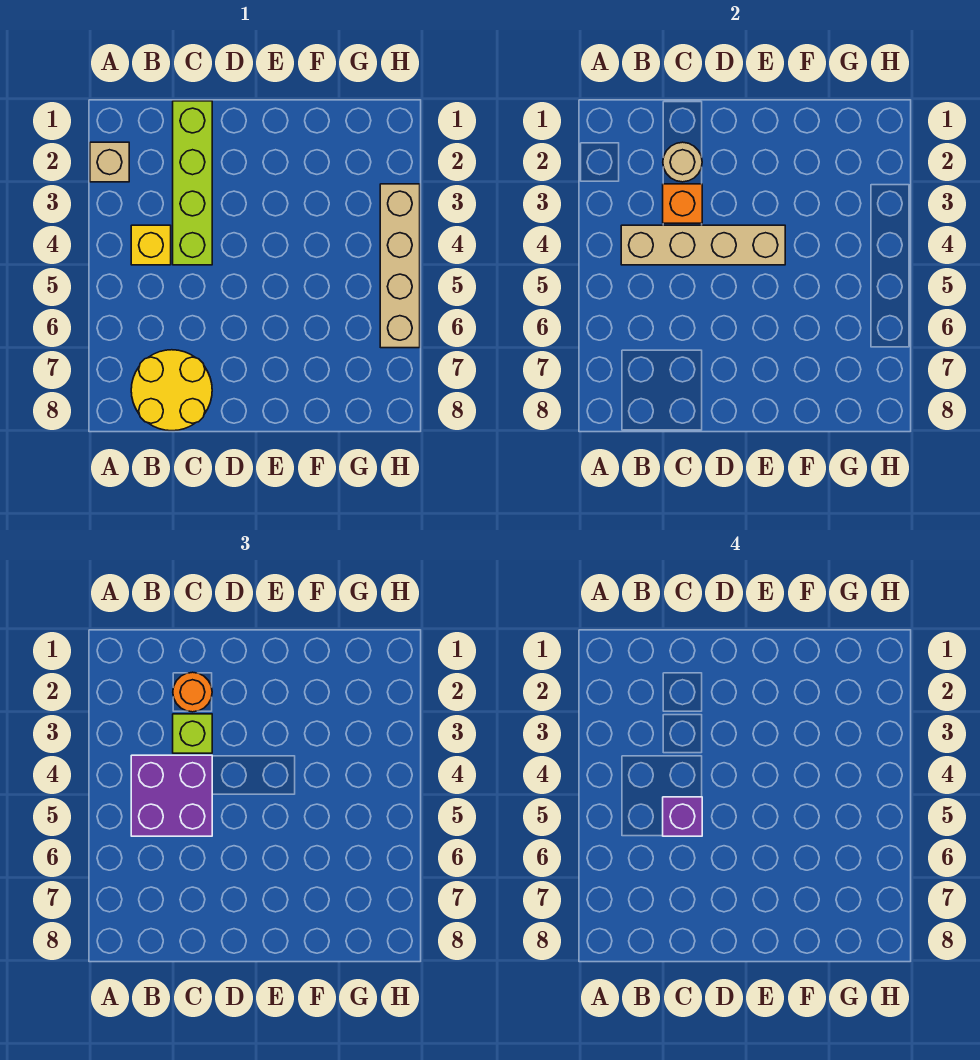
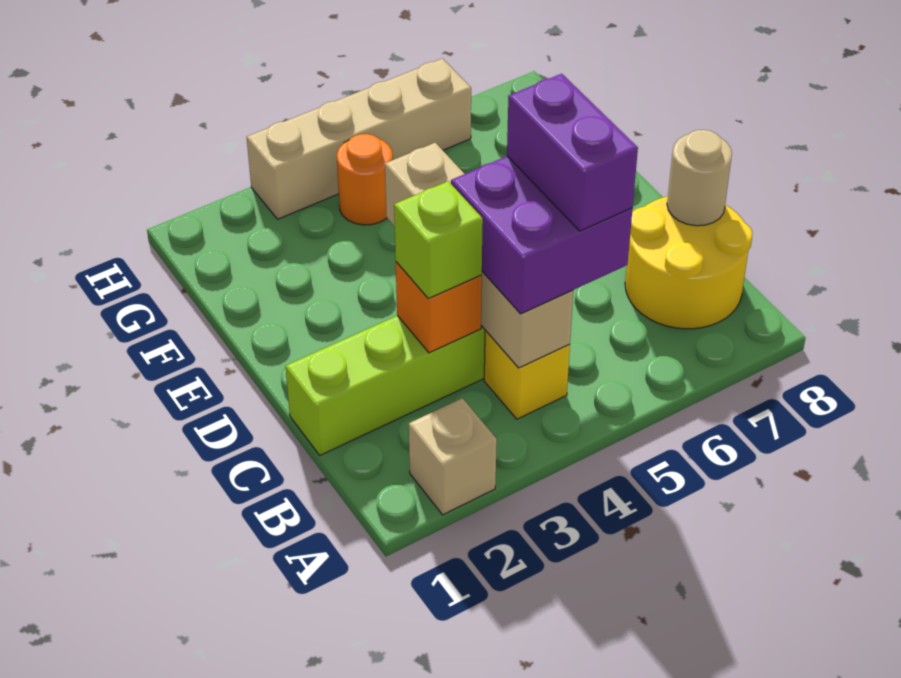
tan 1x1 round brick [663,142,702,182] -> tan 1x1 round brick moved to [667,130,732,226]
orange 1x1 round brick [173,672,212,712] -> orange 1x1 round brick moved to [337,134,393,225]
purple 1x1 brick [663,797,702,836] -> purple 1x2 brick [507,74,638,231]

